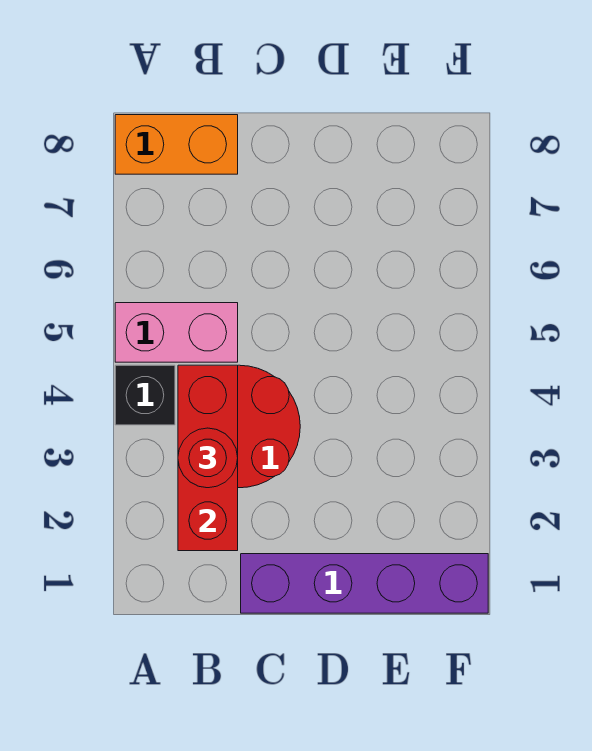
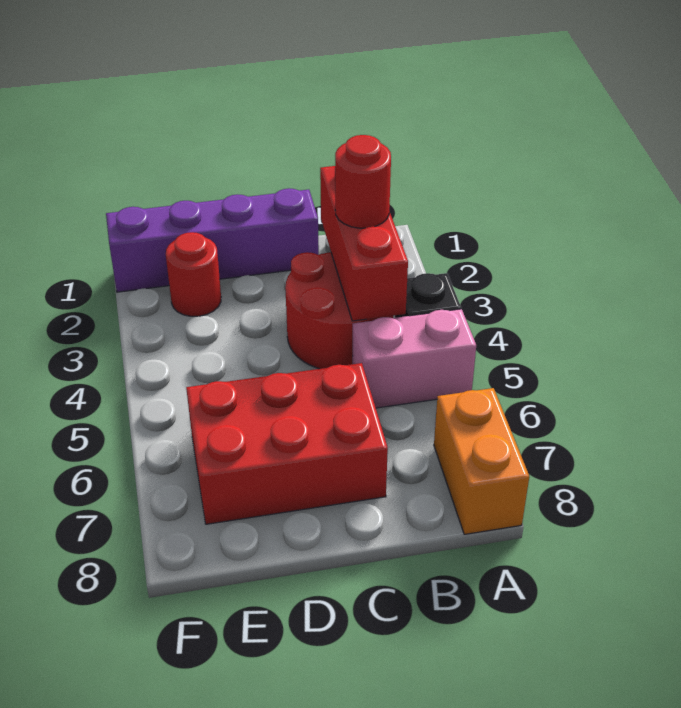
orange 1x2 brick [115,115,238,174] -> orange 1x2 brick turned to [434,388,529,534]
none -> red 2x3 brick [186,363,388,524]
none -> red 1x1 round brick [166,232,221,316]

